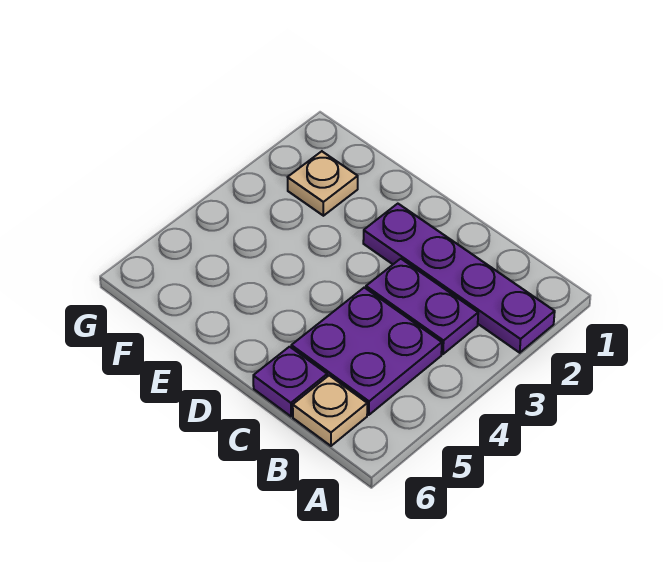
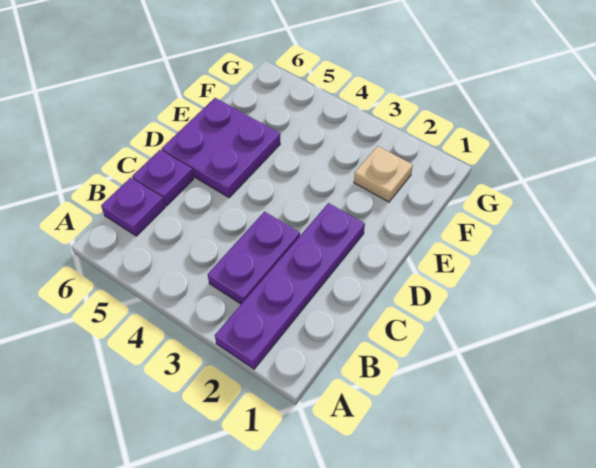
purple 2x2 plate [291,288,442,415] -> purple 2x2 plate moved to [162,98,280,198]
tan 1x1 plate [293,376,367,446] -> purple 1x1 plate [101,178,165,236]

